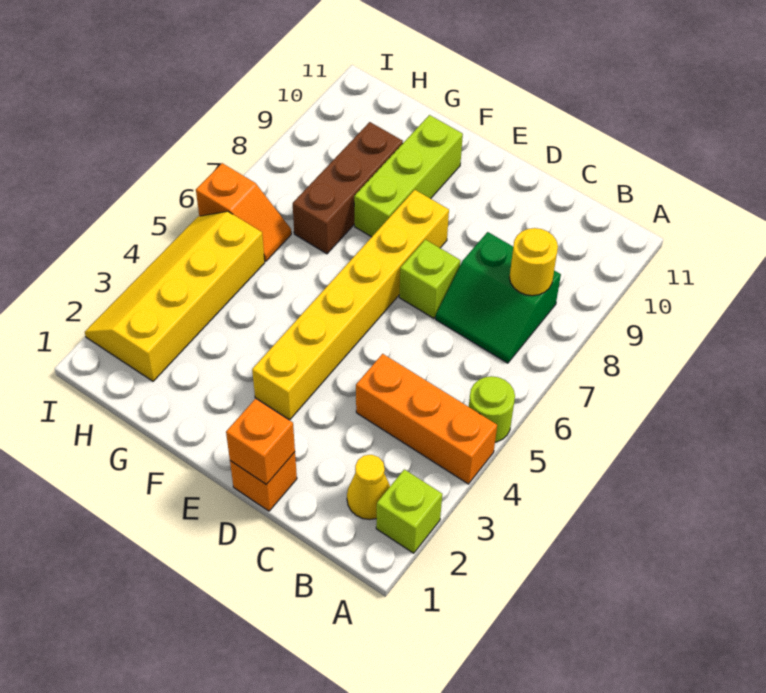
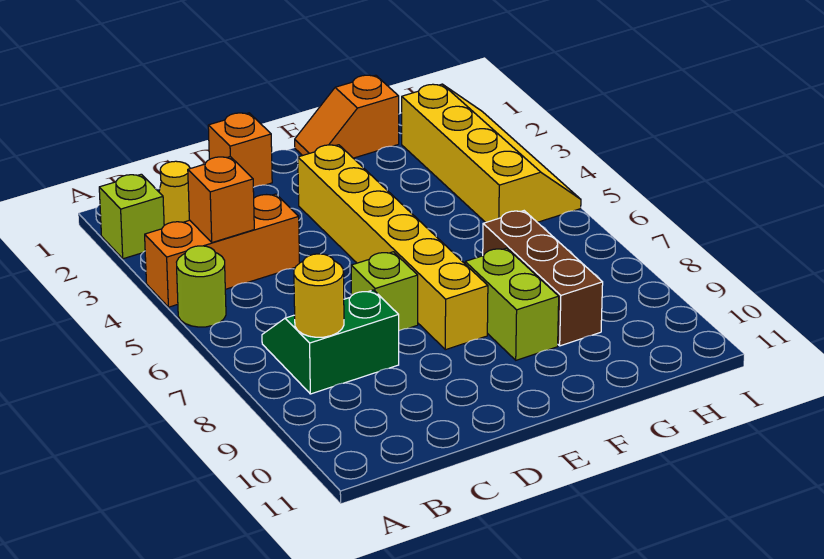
orange 1x1 brick [226,399,295,485] -> orange 1x1 brick moved to [188,157,254,243]
lime 1x3 brick [354,115,463,237] -> lime 1x2 brick [465,248,559,360]
orange 1x2 slope [196,163,291,261] -> orange 1x2 slope moved to [295,75,399,158]

